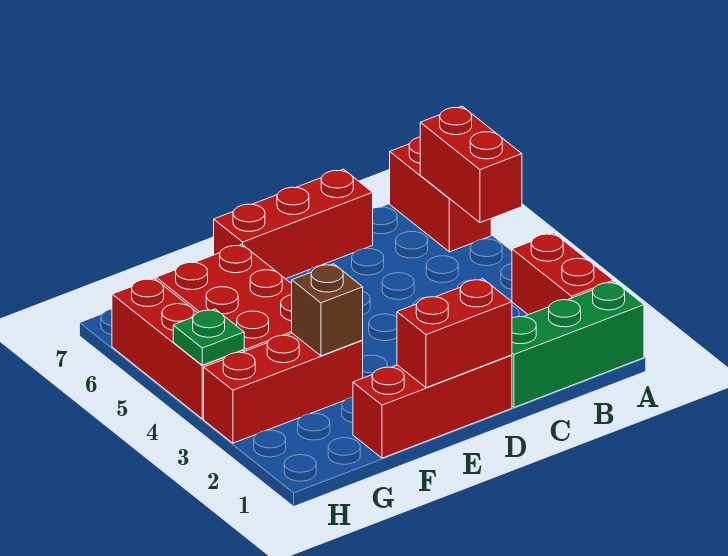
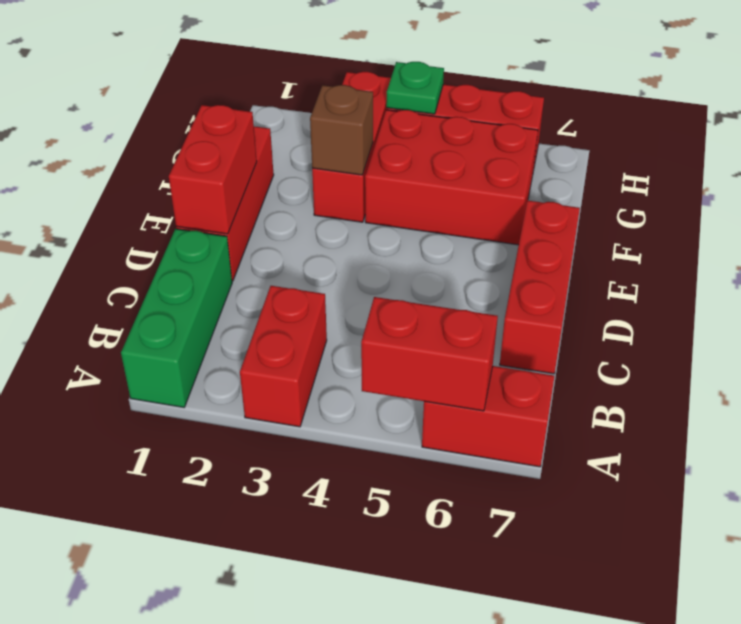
red 1x2 brick [512,233,613,315] -> red 1x2 brick turned to [240,286,327,427]

